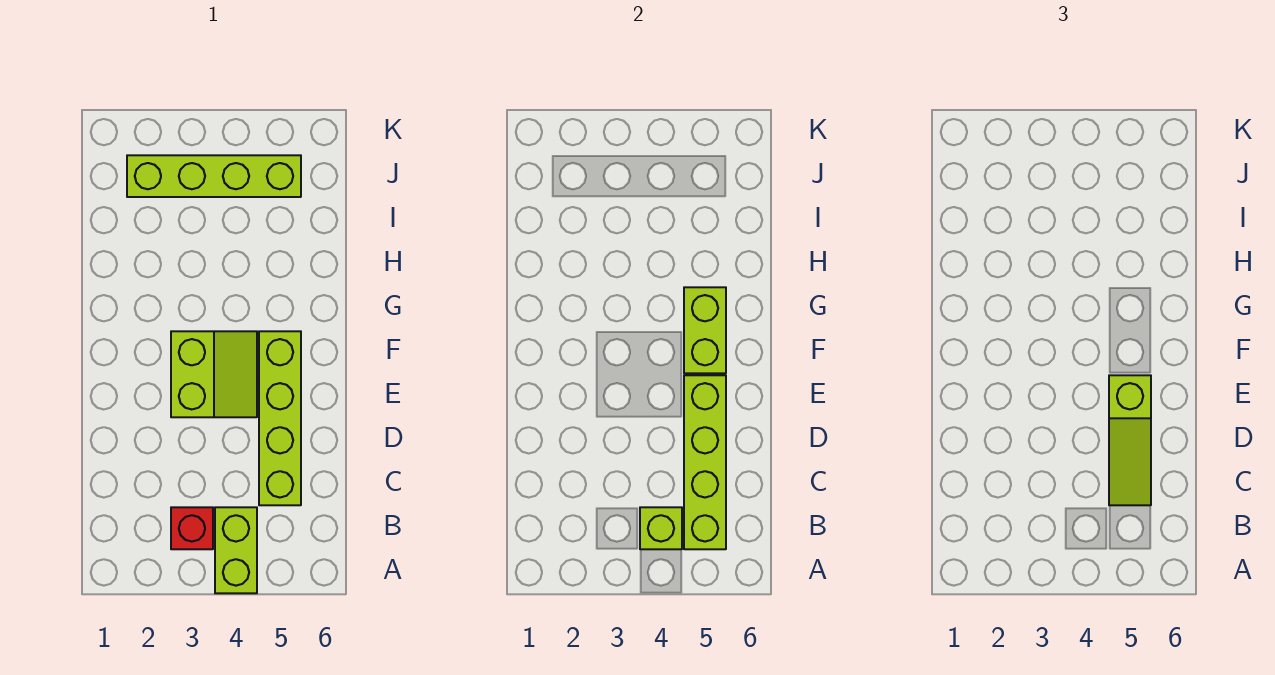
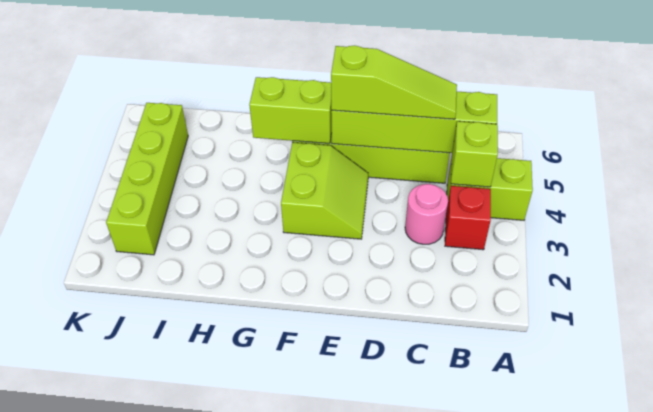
none -> pink 1x1 round brick [405,184,448,244]
lime 2x2 slope [171,331,257,417] -> lime 2x2 slope turned to [281,142,368,239]

